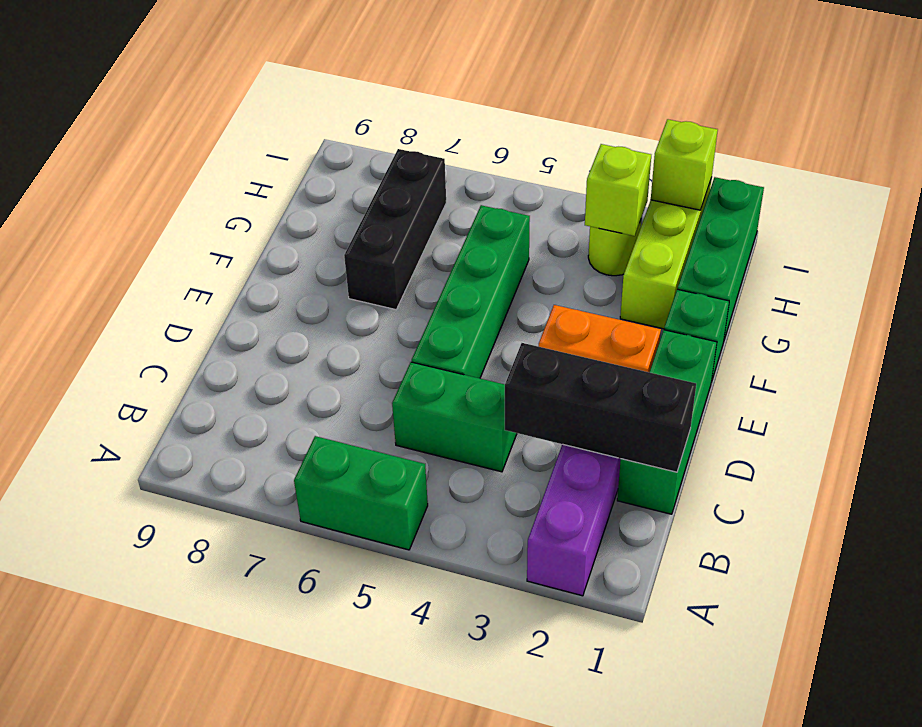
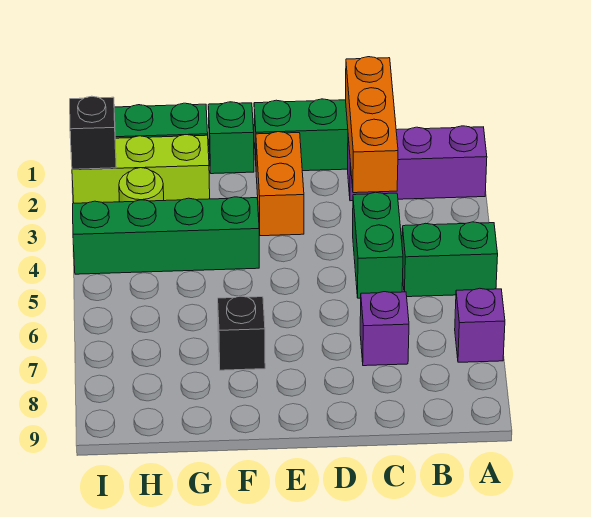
green 1x2 brick [294,436,428,550] -> green 1x2 brick turned to [402,222,498,297]
none -> purple 1x1 brick [455,288,505,362]
black 1x3 brick [505,343,696,472] -> orange 1x3 brick [346,57,398,193]
none -> purple 1x1 brick [360,292,409,366]
green 1x4 brick [412,205,530,378] -> green 1x4 brick moved to [73,197,259,274]
black 1x3 brick [344,149,446,310] -> black 1x1 brick [218,296,265,370]
lime 1x1 brick [585,144,651,236] -> none
lime 1x1 brick [651,119,718,210] -> black 1x1 brick [70,96,116,169]

